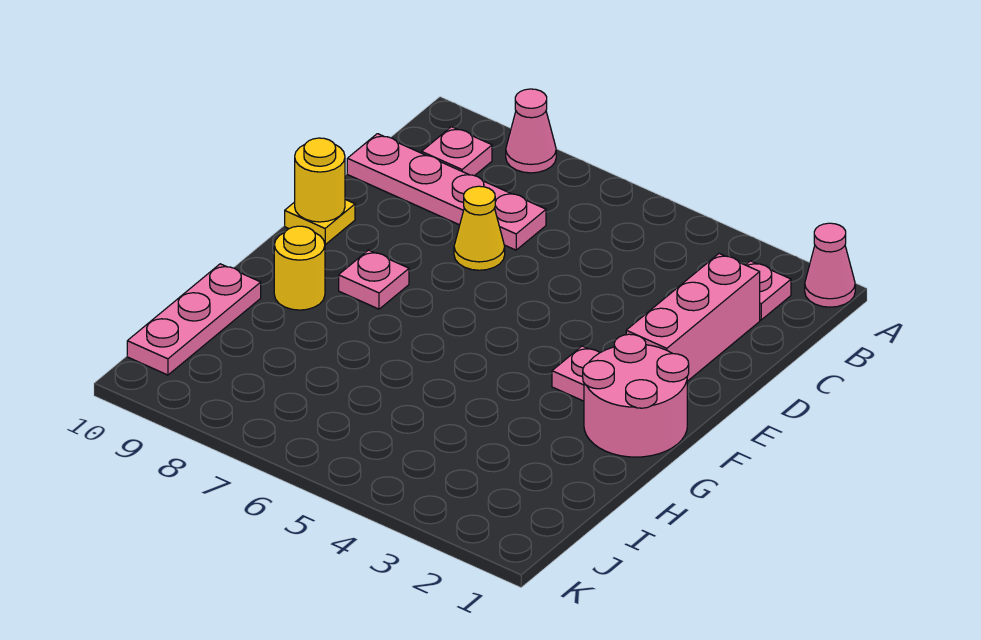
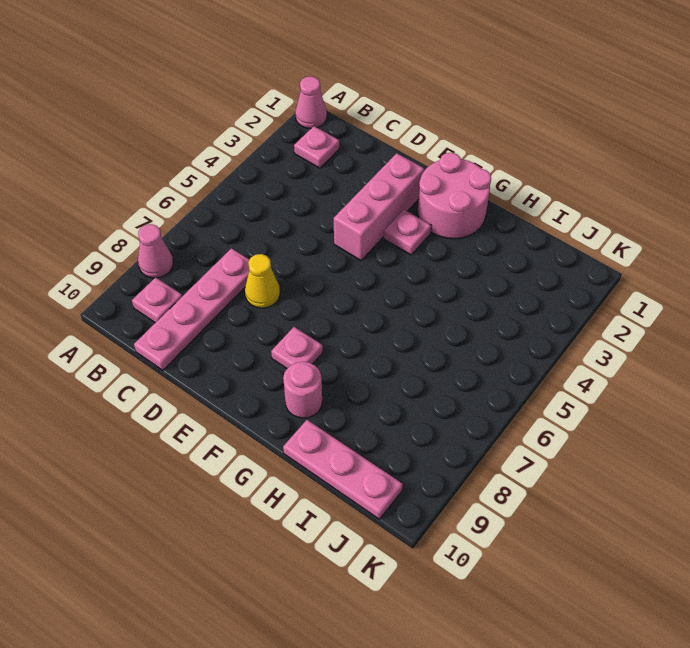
pink 1x3 brick [626,254,760,381] -> pink 1x3 brick turned to [334,153,424,260]
yellow 1x1 plate [285,200,355,245] -> none
yellow 1x1 round brick [295,138,345,222] -> none
yellow 1x1 round brick [274,226,325,310] -> pink 1x1 round brick [283,362,322,418]

